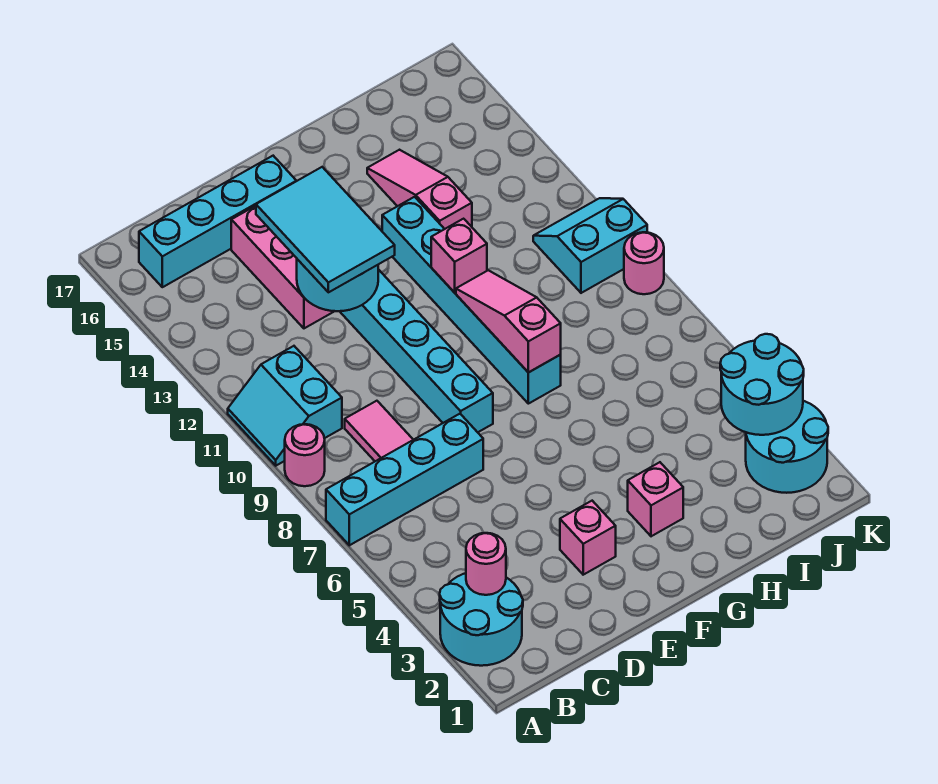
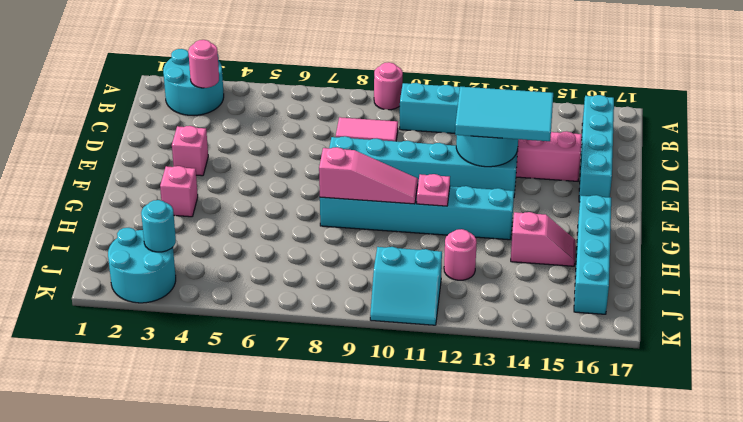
cyan 1x4 brick [326,414,483,545] -> cyan 1x4 brick moved to [574,195,611,314]
pink 1x1 brick [431,219,487,293] -> pink 1x1 plate [417,174,450,206]
pink 1x3 slope [367,150,472,229] -> pink 1x2 slope [511,212,576,266]
cyan 2x2 round brick [720,334,804,435] -> cyan 1x1 round brick [141,200,176,252]
cyan 2x2 slope [533,198,647,293] -> cyan 2x2 slope turned to [370,247,442,325]
pink 1x1 round brick [624,232,664,294] -> pink 1x1 round brick moved to [444,229,477,280]

